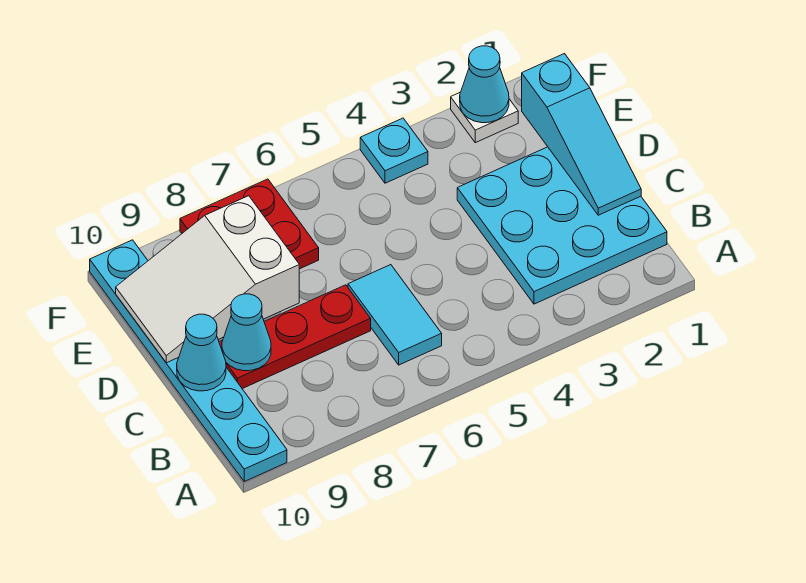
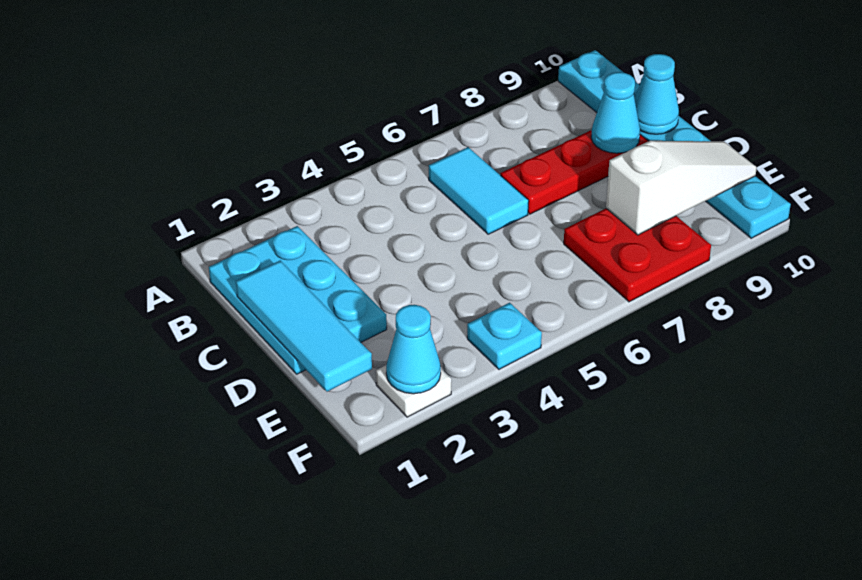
cyan 3x3 plate [457,147,667,304] -> cyan 2x3 plate [209,226,387,374]
cyan 1x3 slope [522,54,641,215] -> cyan 1x3 tile [236,261,372,392]
white 2x3 slope [116,196,299,363] -> white 1x3 slope [606,141,757,235]

